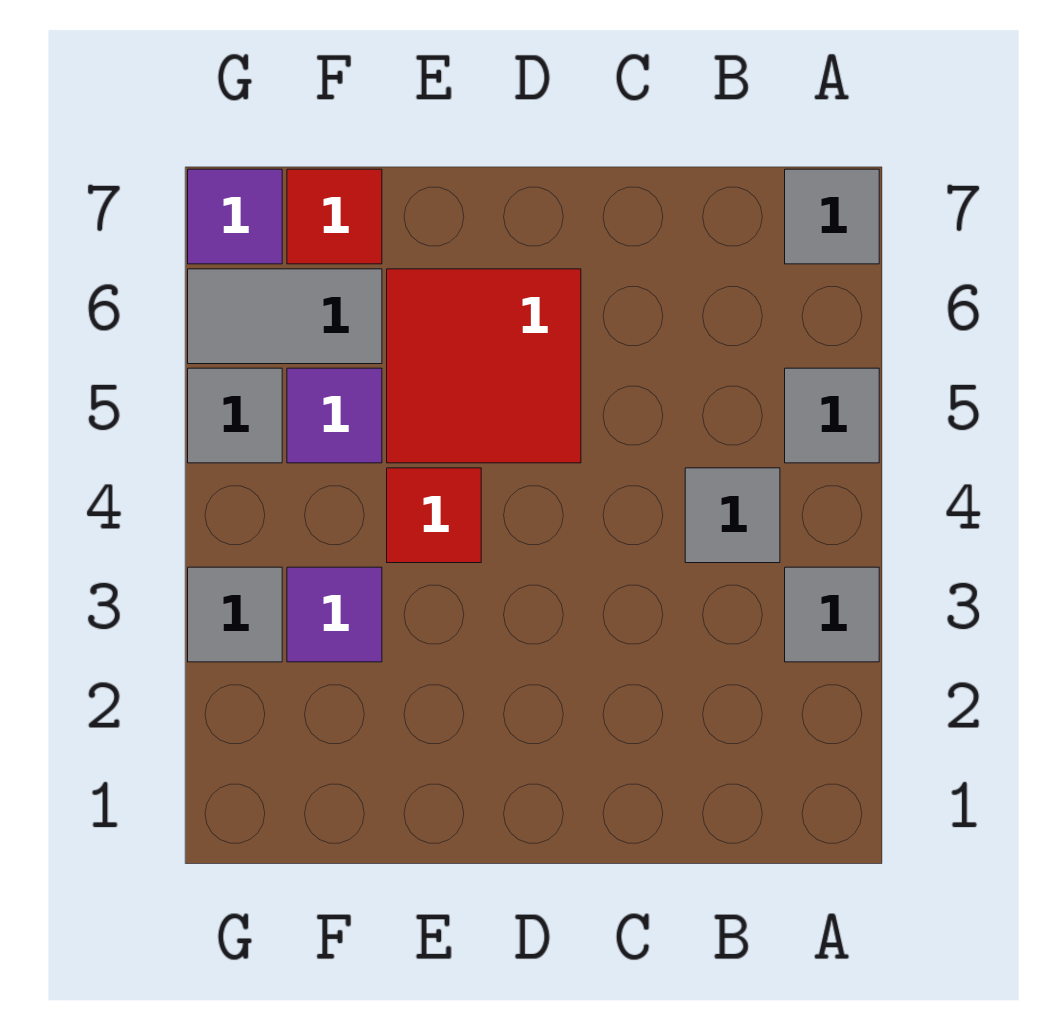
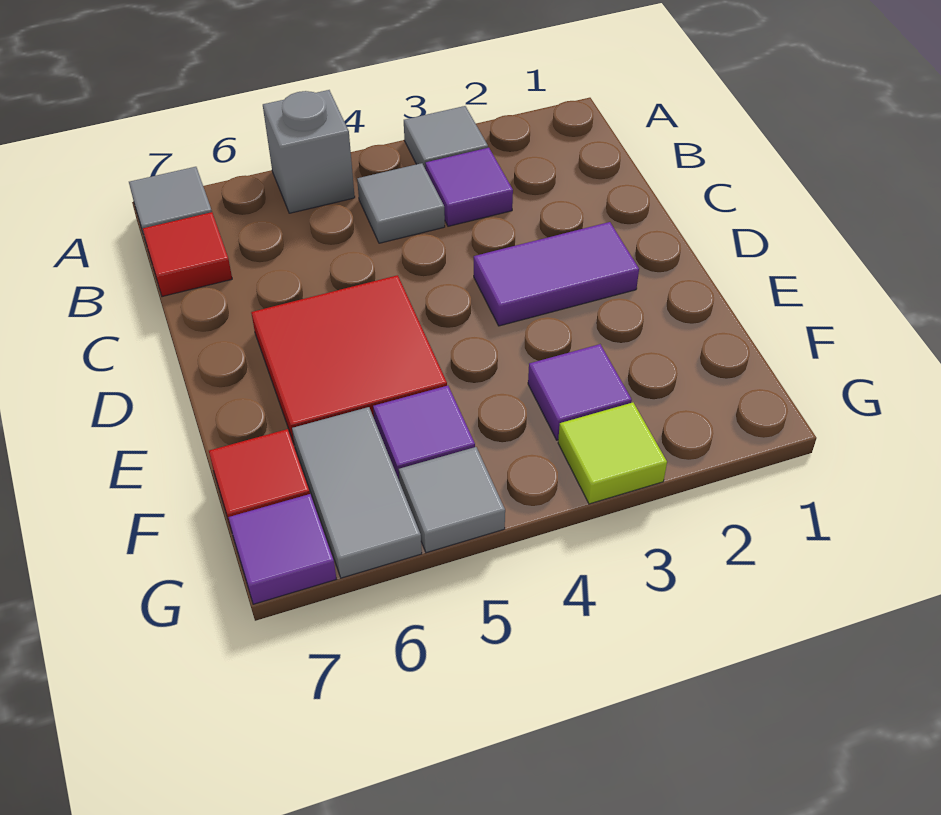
grey 1x1 tile [785,368,879,463] -> grey 1x1 brick [263,90,355,213]
none -> purple 1x1 tile [425,148,513,226]
none -> purple 1x2 tile [474,222,639,326]
red 1x1 tile [387,468,481,563] -> red 1x1 tile moved to [143,212,232,297]
grey 1x1 tile [188,567,282,662] -> lime 1x1 tile [558,403,667,504]

